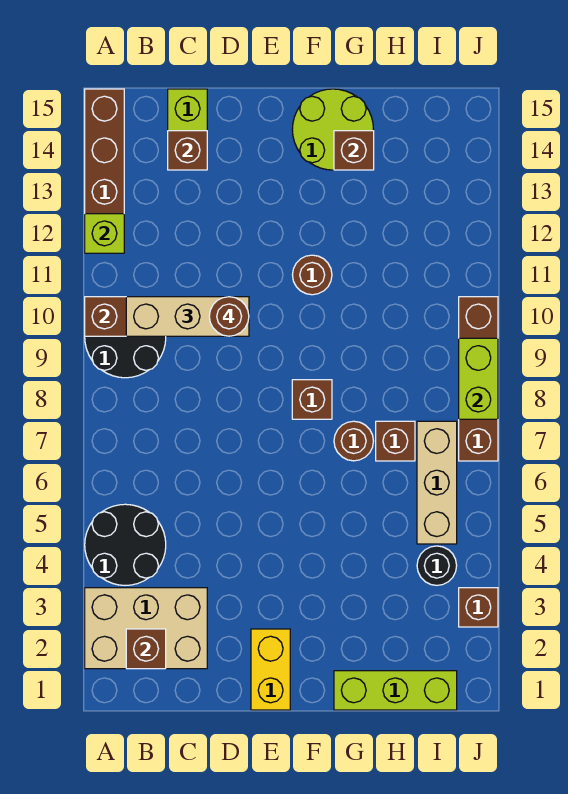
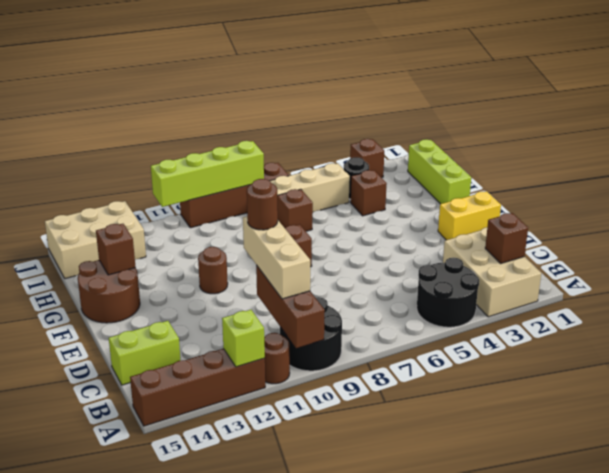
brown 1x1 brick [168,131,207,170] -> brown 1x1 brick moved to [351,170,387,216]
lime 2x2 round brick [292,89,374,170] -> brown 2x2 round brick [78,260,140,323]
brown 1x1 round brick [334,421,373,461] -> brown 1x1 round brick moved to [264,333,290,384]
none -> tan 2x3 brick [45,201,146,279]
lime 1x2 brick [459,338,498,419] -> lime 1x4 brick [151,141,264,207]

